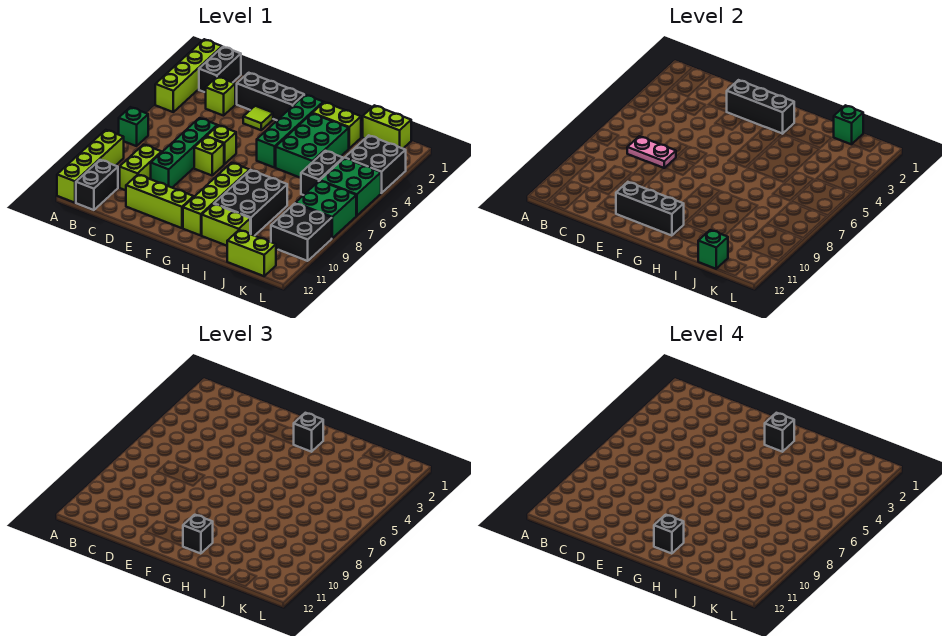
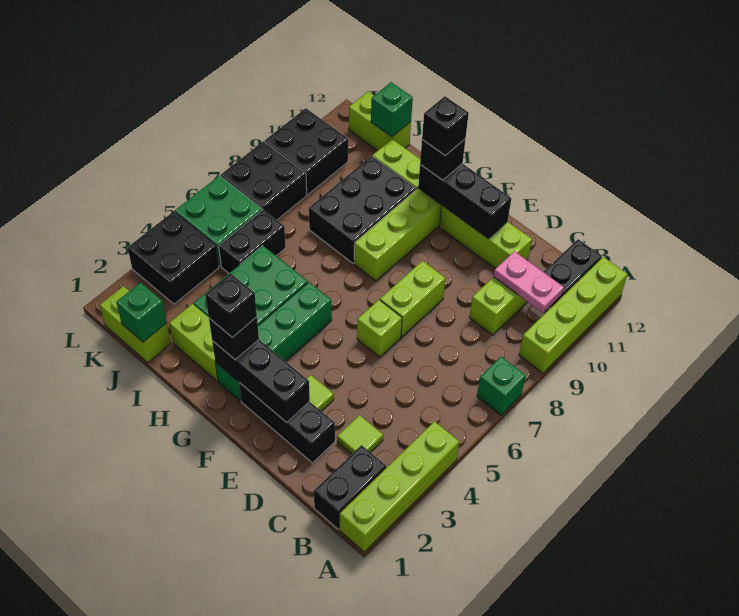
lime 1x1 brick [206,77,235,116] -> lime 1x1 tile [337,415,383,454]
pink 1x2 plate [627,136,676,168] -> pink 1x2 plate moved to [494,251,564,313]
green 1x4 brick [151,118,217,188] -> none
lime 1x1 brick [194,137,224,175] -> lime 1x2 brick [380,261,446,337]
green 2x2 brick [296,181,356,238] -> black 2x2 brick [221,141,307,220]

